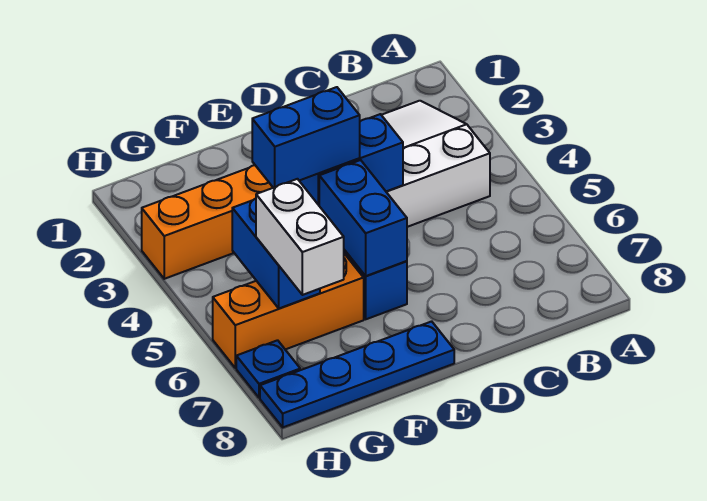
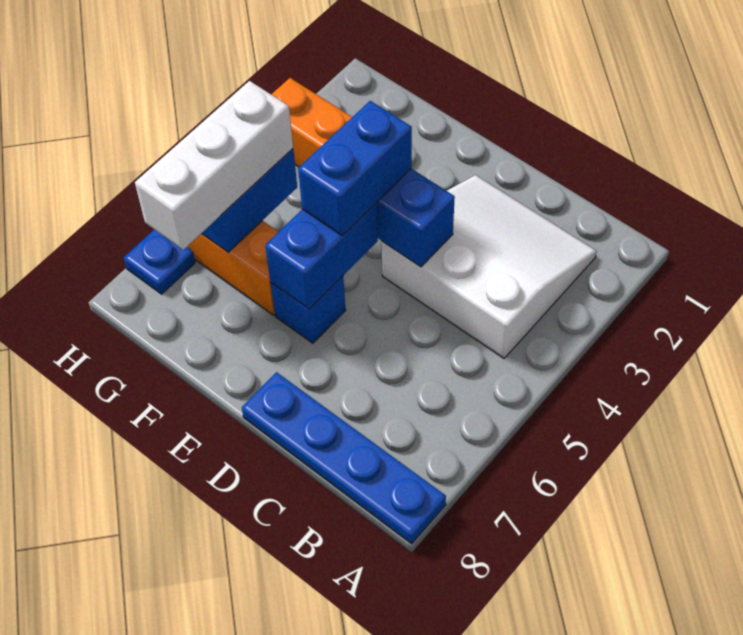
blue 1x2 brick [252,87,360,188] -> blue 1x2 brick turned to [298,101,412,236]
blue 1x4 plate [260,321,454,427] -> blue 1x4 plate moved to [242,372,446,544]
white 1x2 brick [256,179,344,295] -> white 1x3 brick [135,81,293,250]

